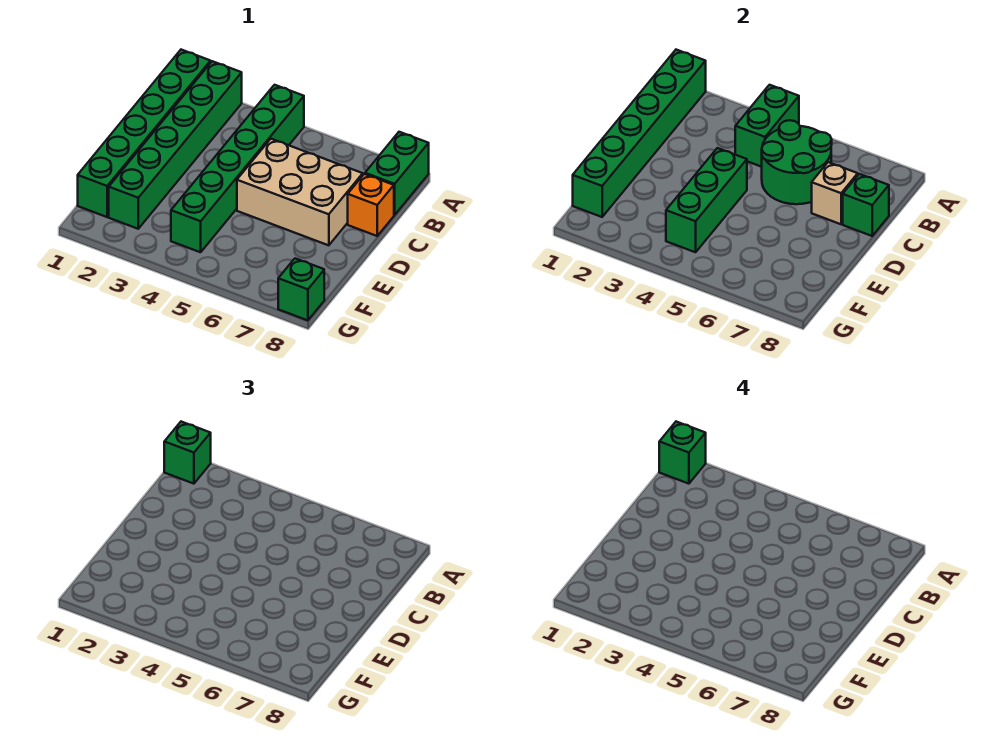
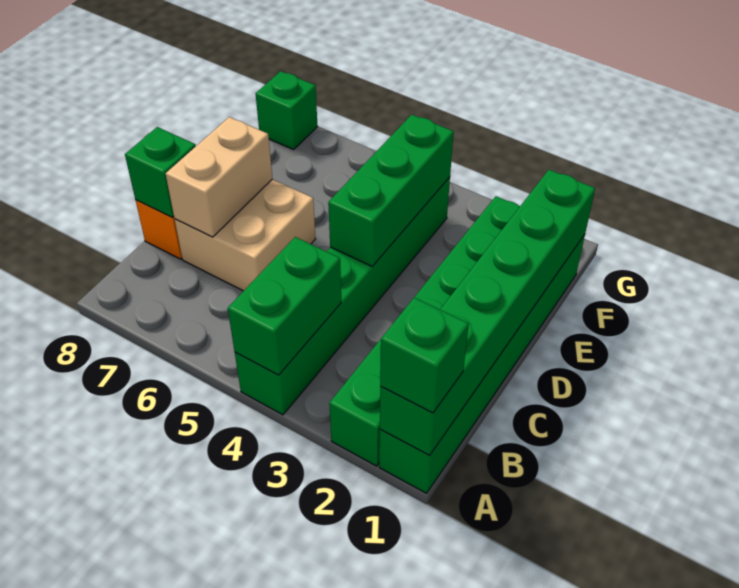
green 1x1 brick [659,422,706,484] -> none
green 1x2 brick [365,132,429,215] -> none
green 2x2 round brick [762,120,832,204] -> none
tan 2x3 brick [237,139,363,245] -> tan 2x2 brick [175,179,315,291]
tan 1x1 brick [812,162,858,224] -> tan 1x2 brick [166,117,272,237]

